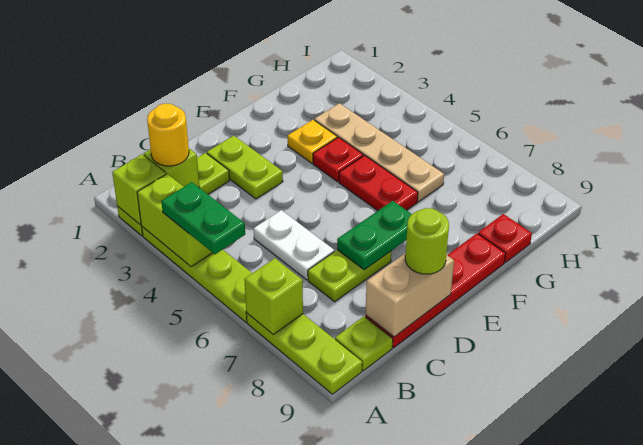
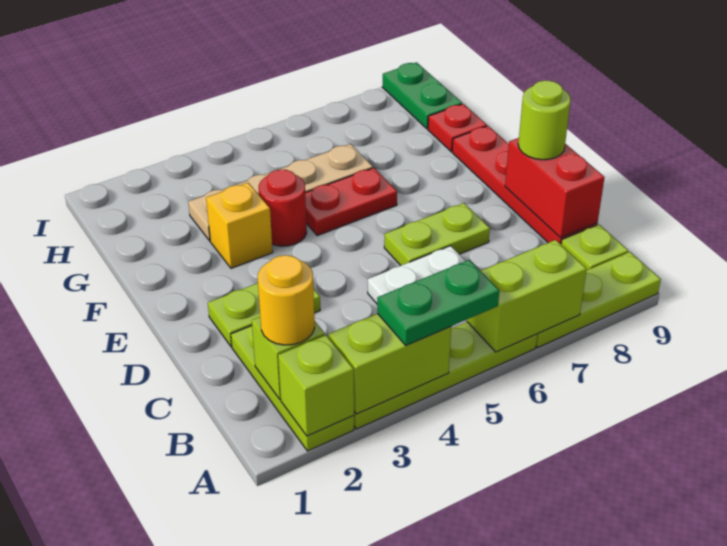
lime 1x1 brick [244,258,303,334] -> lime 1x2 brick [467,240,587,352]
lime 1x2 plate [308,250,391,302] -> lime 1x2 plate turned to [384,203,490,266]
tan 1x2 brick [365,253,454,337] -> red 1x2 brick [505,138,605,238]
green 1x2 plate [337,201,412,270] -> green 1x2 plate moved to [382,62,462,129]
yellow 1x1 plate [287,120,337,163] -> yellow 1x1 brick [206,183,273,268]
red 1x1 plate [313,137,363,182] -> red 1x1 round brick [259,170,307,246]

